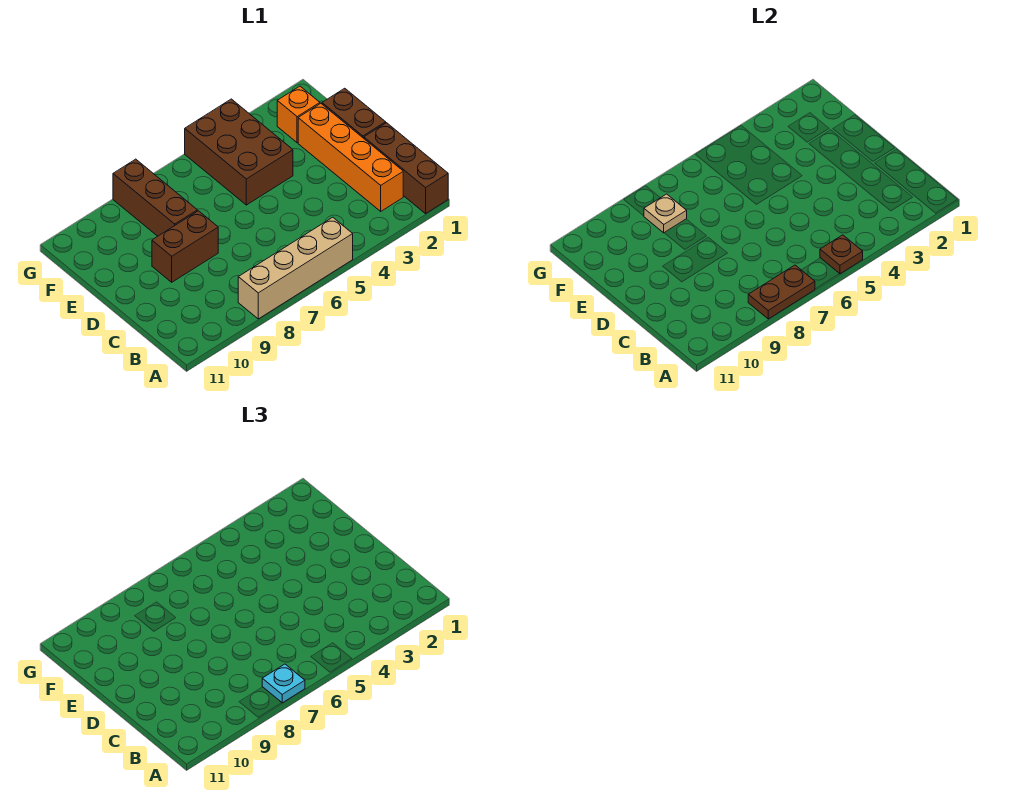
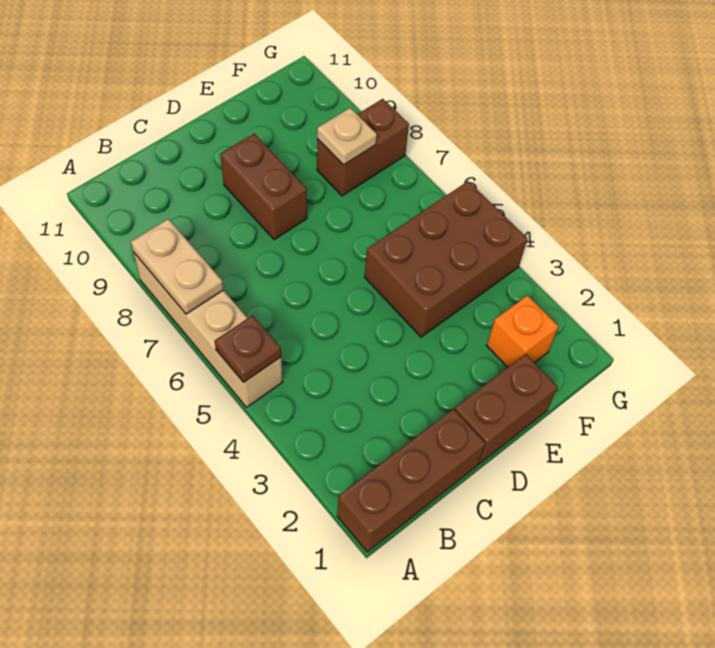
brown 1x2 plate [748,265,815,319] -> tan 1x2 plate [131,219,223,314]
cyan 1x1 plate [262,664,305,703] -> none
orange 1x4 brick [298,104,403,211] -> none
brown 1x3 brick [113,159,197,236] -> brown 1x2 brick [317,99,409,196]

